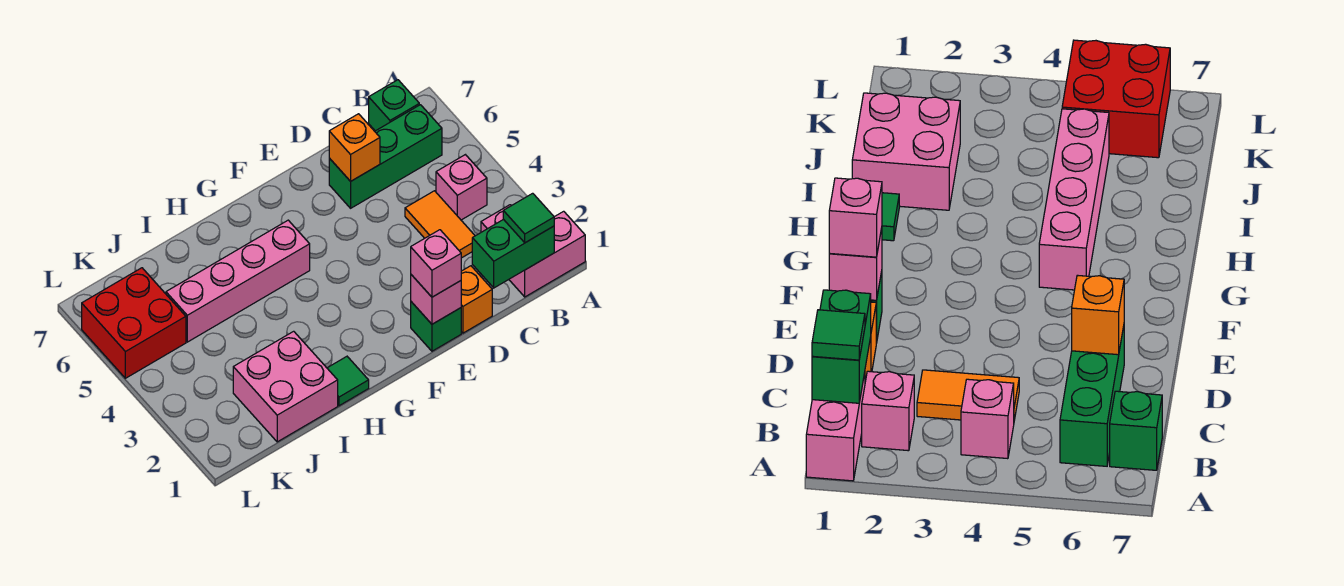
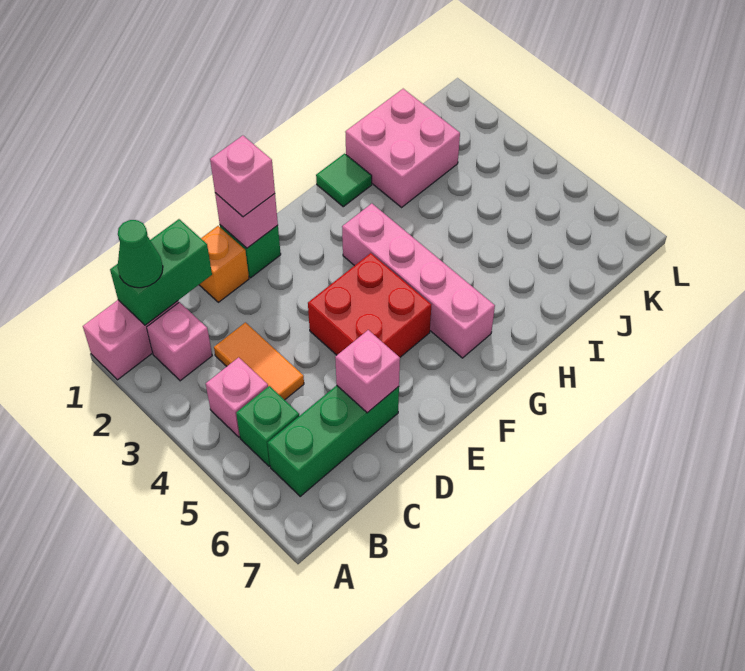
green 1x1 tile [503,193,554,243] -> green 1x1 cone [118,220,163,288]
green 1x1 brick [369,80,419,131] -> green 1x1 brick moved to [236,386,299,466]
orange 1x1 brick [329,114,380,181] -> pink 1x1 brick [335,330,400,413]
pink 1x4 brick [166,220,310,342] -> pink 1x4 brick turned to [342,204,495,358]
red 2x2 brick [82,268,186,378] -> red 2x2 brick moved to [308,253,431,357]

